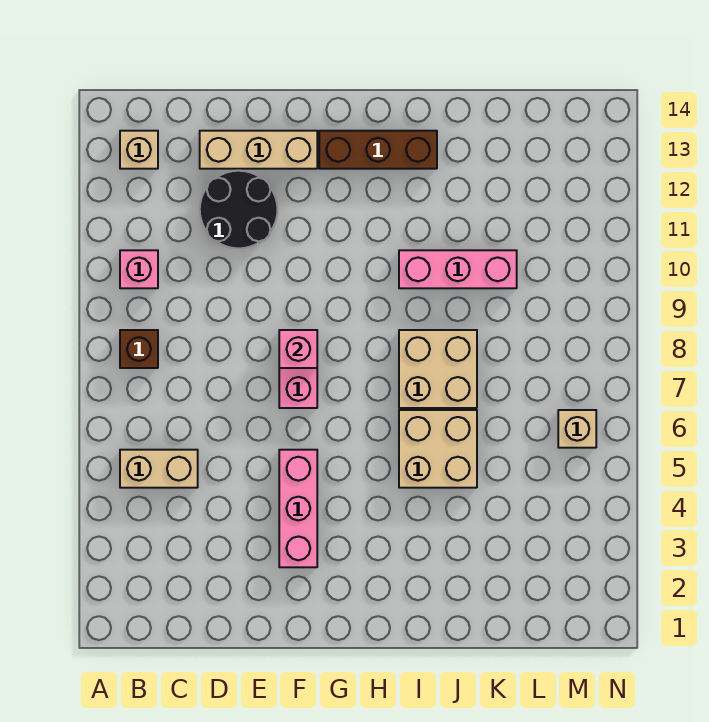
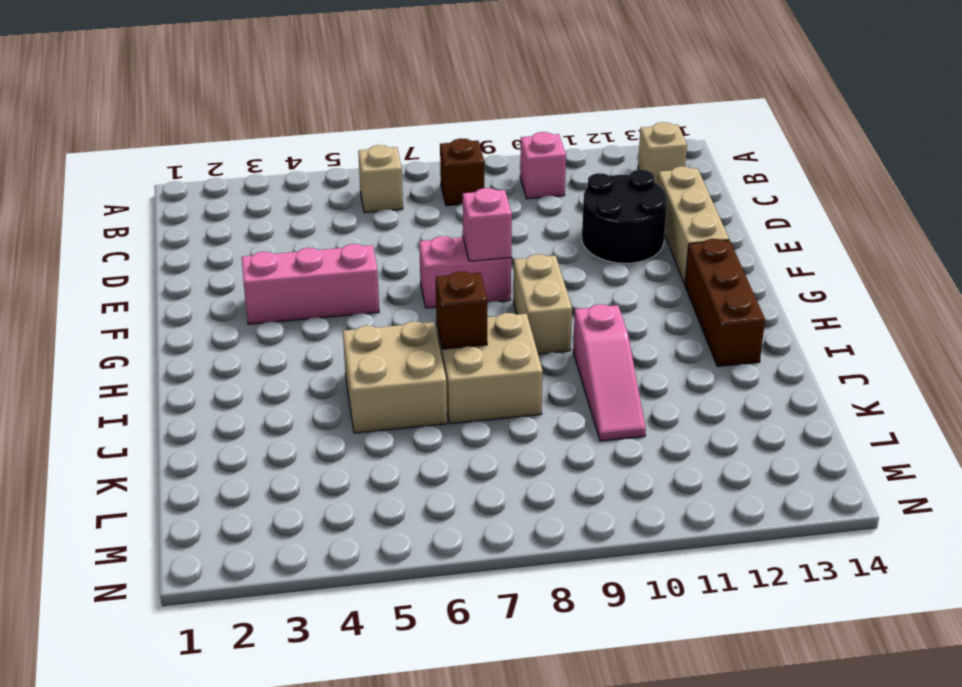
tan 1x2 brick [120,450,198,488] -> tan 1x2 brick moved to [513,254,572,354]
none -> brown 1x1 brick [436,271,488,349]
pink 1x3 brick [399,250,517,288] -> pink 1x3 slope [573,304,646,441]
tan 1x1 brick [558,410,596,448] -> tan 1x1 brick moved to [358,145,403,213]

